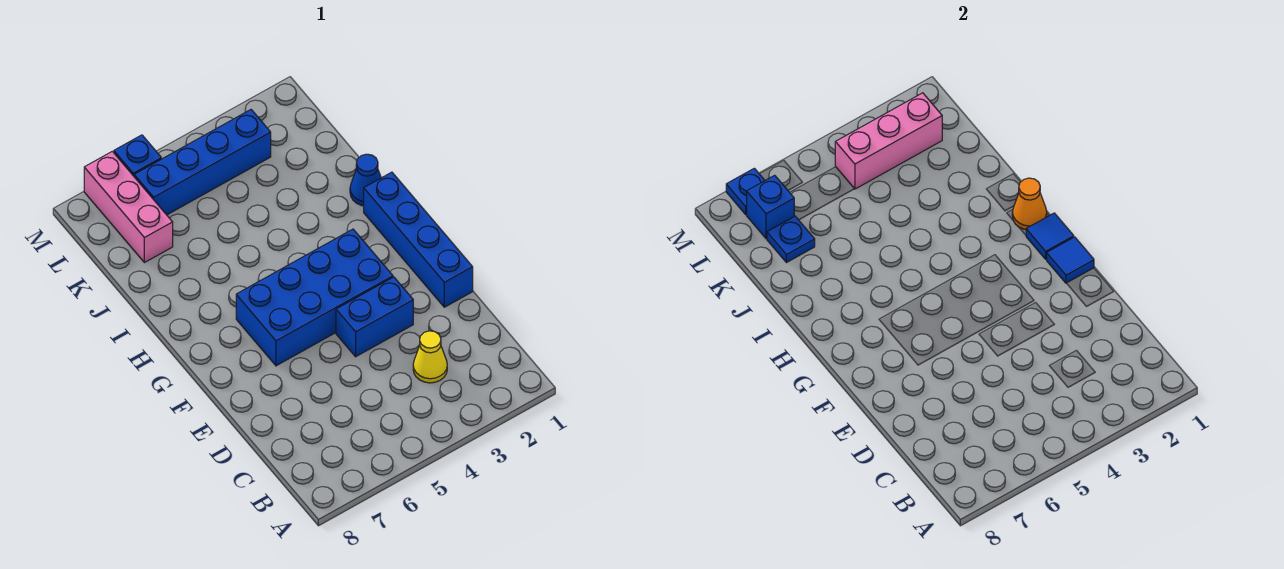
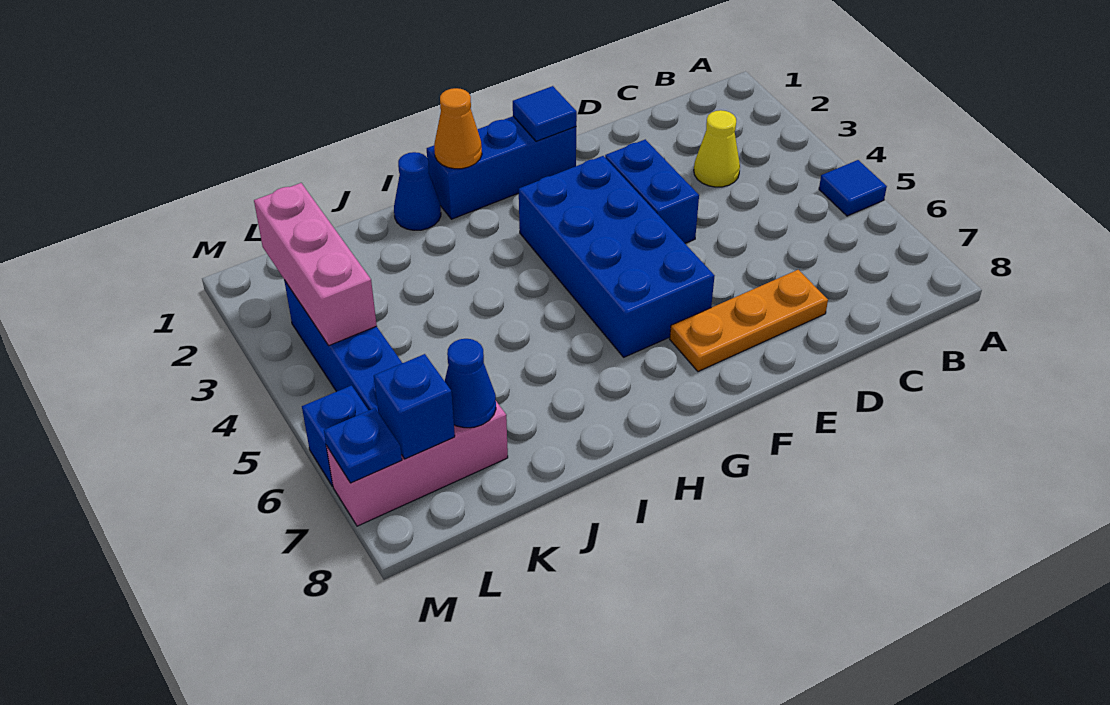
none -> orange 1x3 plate [670,270,828,372]
blue 1x4 brick [364,172,473,307] -> blue 1x3 brick [427,116,576,219]
blue 1x1 tile [1026,213,1074,259] -> blue 1x1 tile moved to [819,160,887,216]
blue 1x1 plate [767,216,815,263] -> blue 1x1 cone [445,339,496,428]

